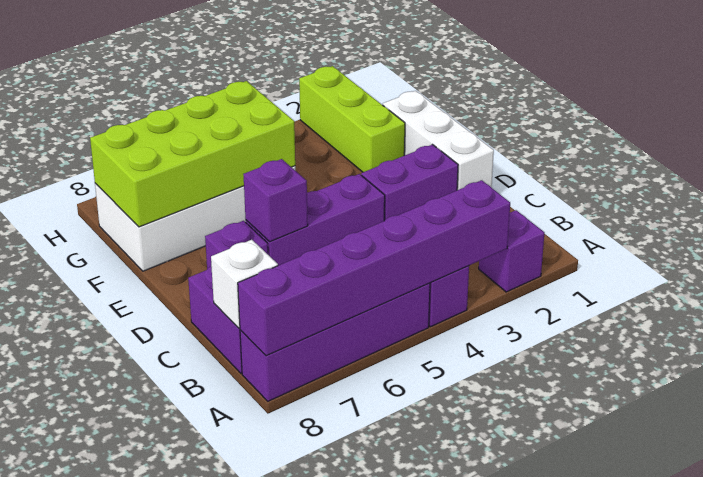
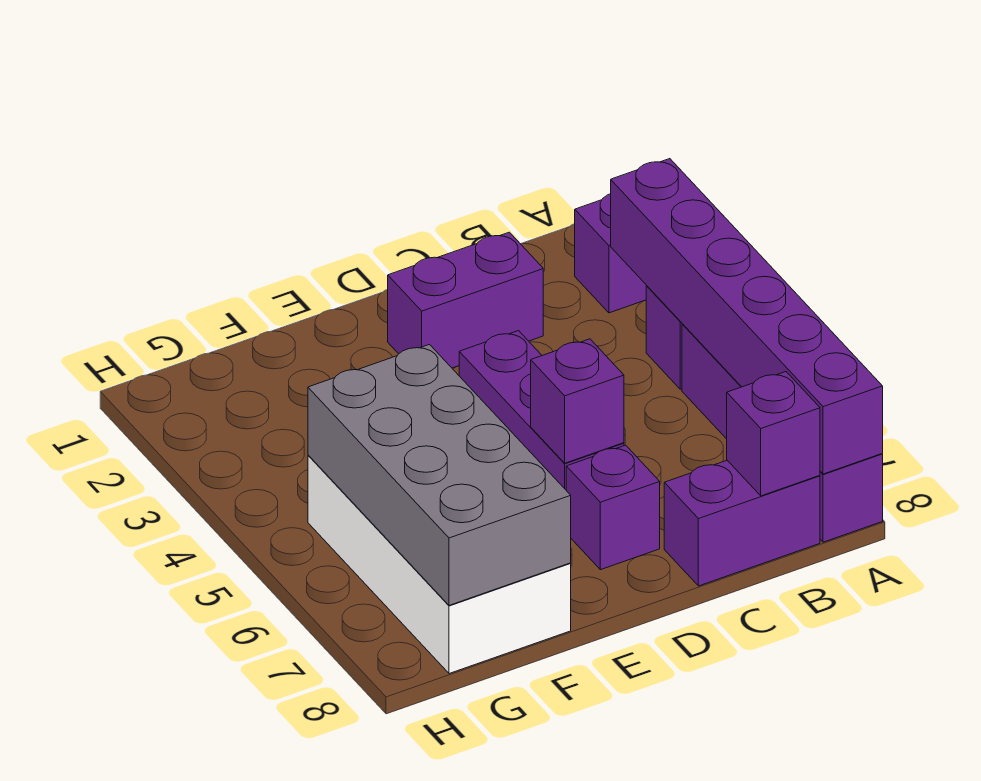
white 1x1 brick [211,240,278,328] -> purple 1x1 brick [727,372,820,496]
white 1x3 brick [383,91,494,190] -> none
purple 1x2 brick [361,145,458,221] -> purple 1x2 brick turned to [388,232,543,368]
lime 1x3 brick [299,66,405,172] -> none
lime 2x4 brick [90,81,295,227] -> grey 2x4 brick [308,345,571,605]

